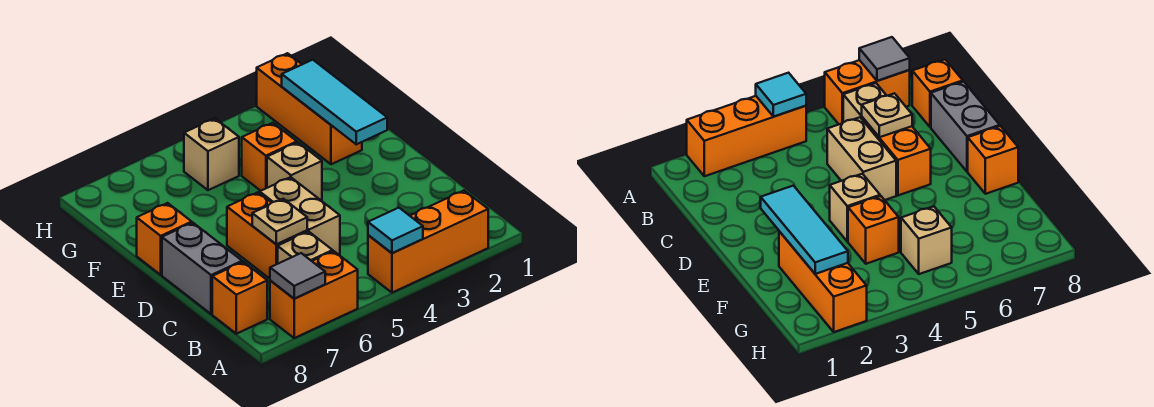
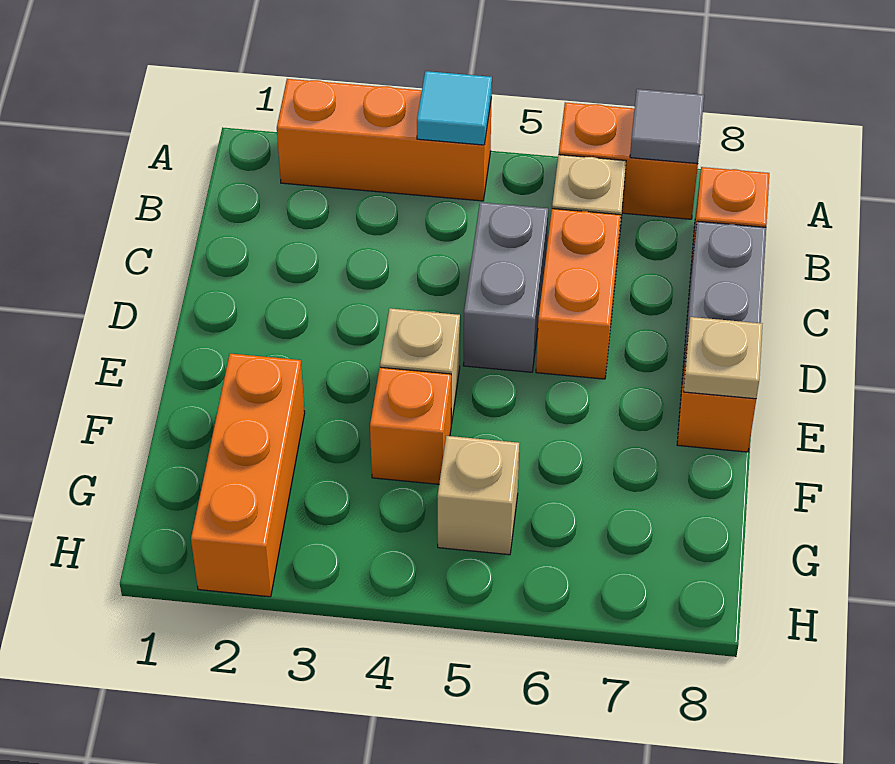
tan 1x2 brick [260,177,340,255] -> grey 1x2 brick [463,202,548,372]
tan 1x1 plate [252,199,307,244] -> tan 1x1 plate moved to [683,317,762,399]
cyan 1x3 tile [282,60,387,144] -> none

